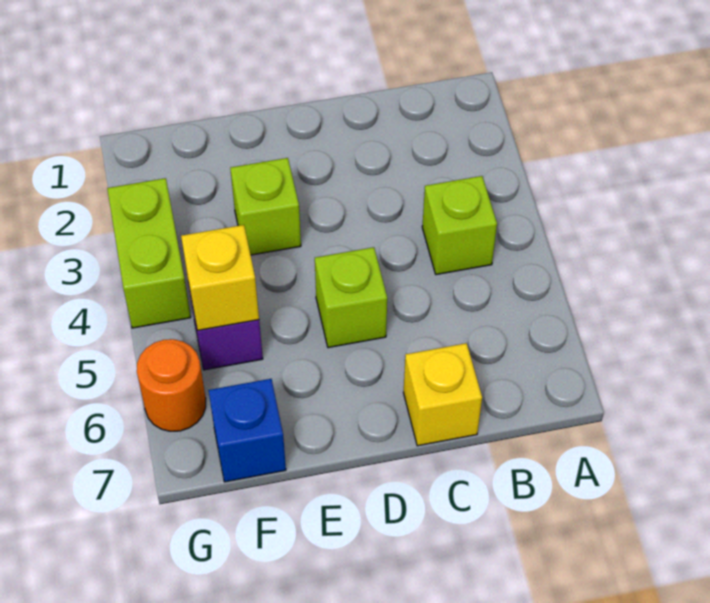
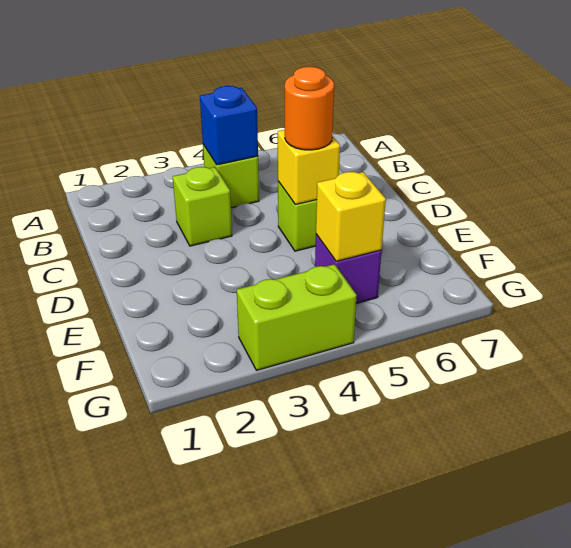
yellow 1x1 brick [403,343,482,446] -> yellow 1x1 brick moved to [278,130,340,205]
lime 1x1 brick [230,158,301,255] -> lime 1x1 brick moved to [173,167,232,246]
blue 1x1 brick [209,379,286,482] -> blue 1x1 brick moved to [200,86,258,165]
orange 1x1 round brick [137,339,206,431] -> orange 1x1 round brick moved to [285,67,334,150]

